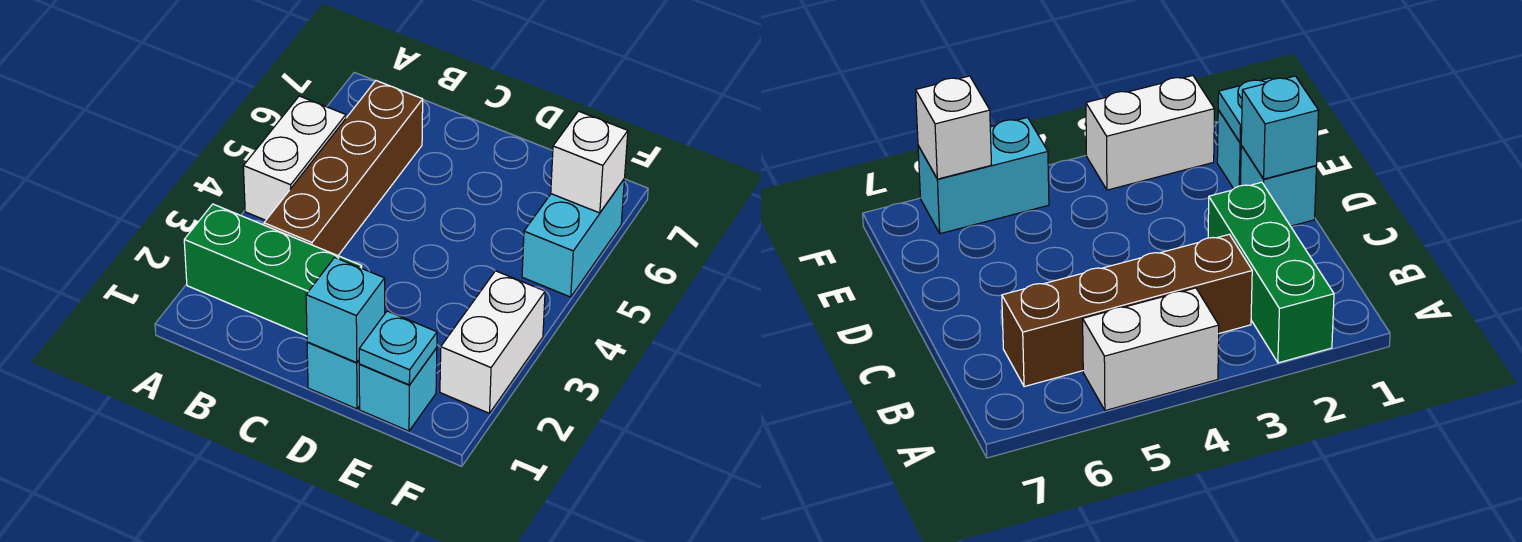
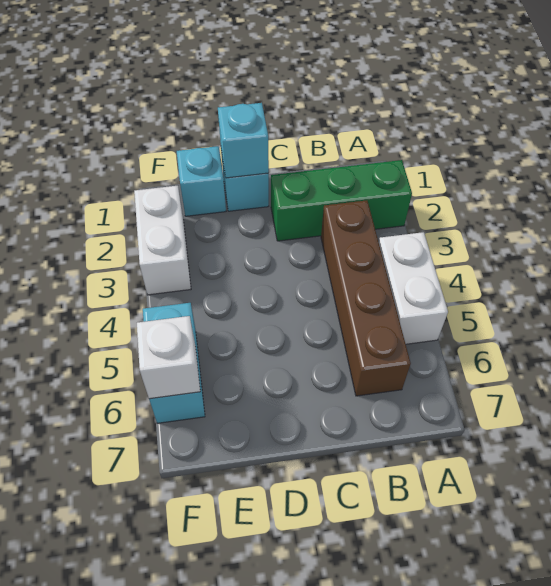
cyan 1x1 plate [359,311,437,385] -> none

